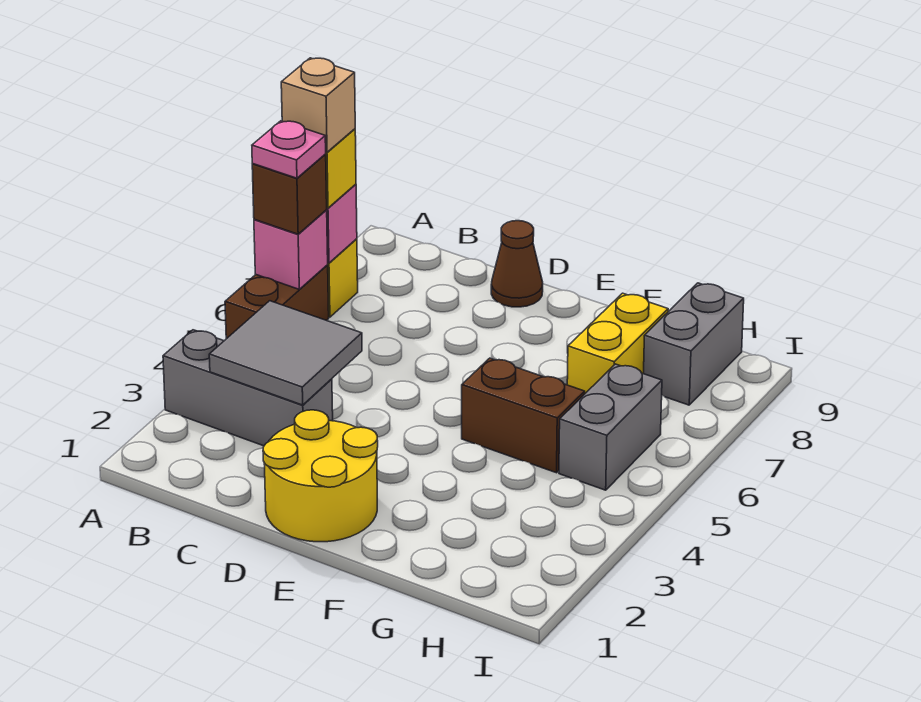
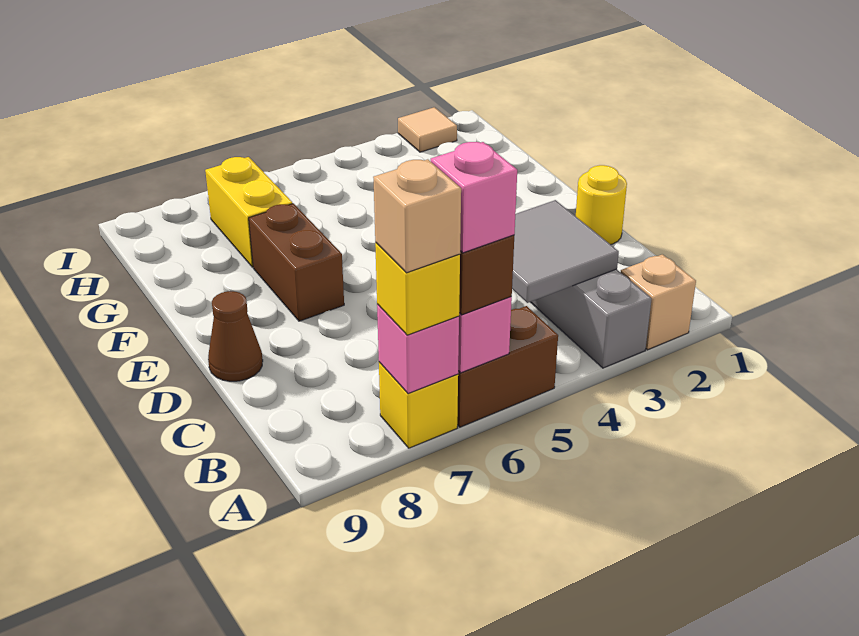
none -> tan 1x1 brick [621,254,696,350]
pink 1x1 plate [252,121,326,178] -> pink 1x1 brick [431,142,517,253]
yellow 2x2 round brick [263,410,378,542] -> yellow 1x1 round brick [576,165,627,245]
brown 1x2 brick [462,358,585,473] -> brown 1x2 brick moved to [249,204,344,321]
yellow 1x2 brick [567,293,668,393] -> yellow 1x2 brick turned to [205,157,293,267]
grey 1x2 brick [559,364,662,490] -> none
grey 1x2 brick [644,283,744,405] -> none
none -> tan 1x1 tile [398,107,457,152]

